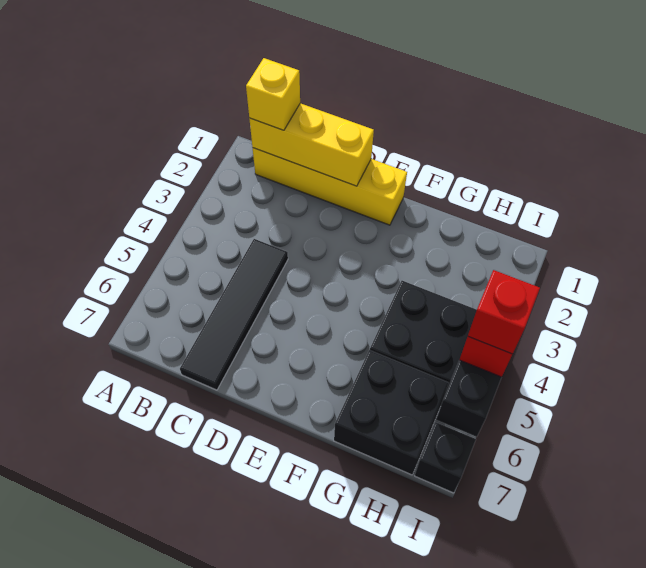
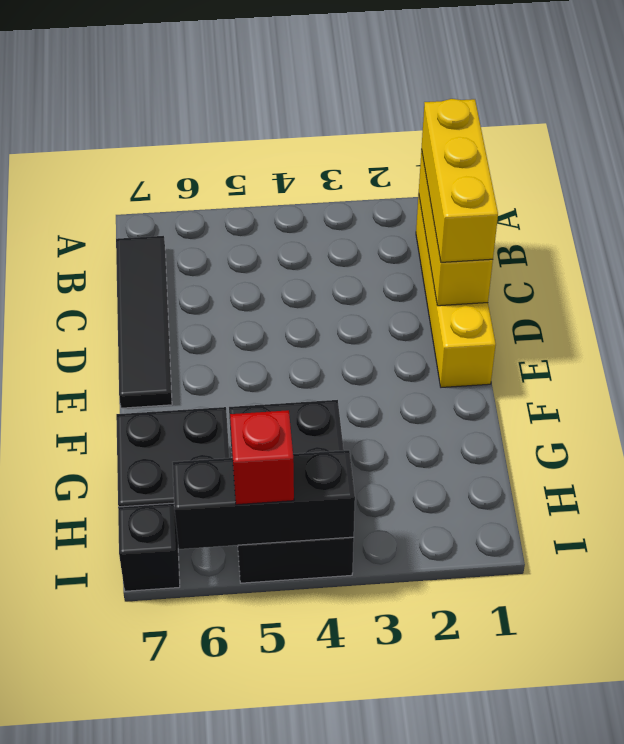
yellow 1x1 brick [246,58,300,130] -> yellow 1x3 brick [422,99,498,262]
black 1x4 tile [180,239,288,390] -> black 1x4 tile turned to [116,236,172,408]
red 1x1 brick [468,270,540,354] -> none

